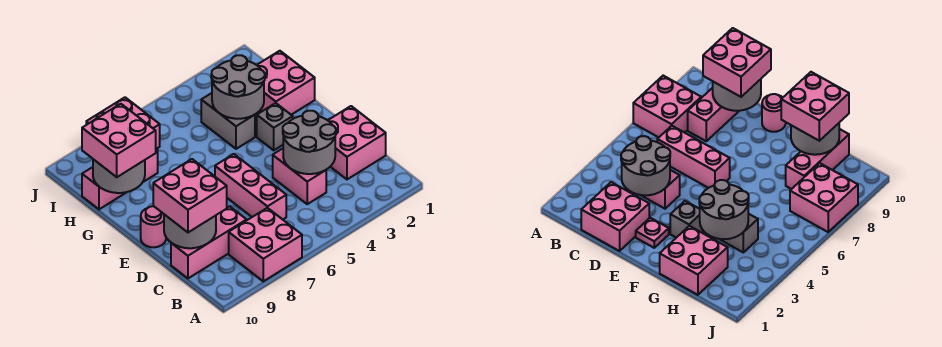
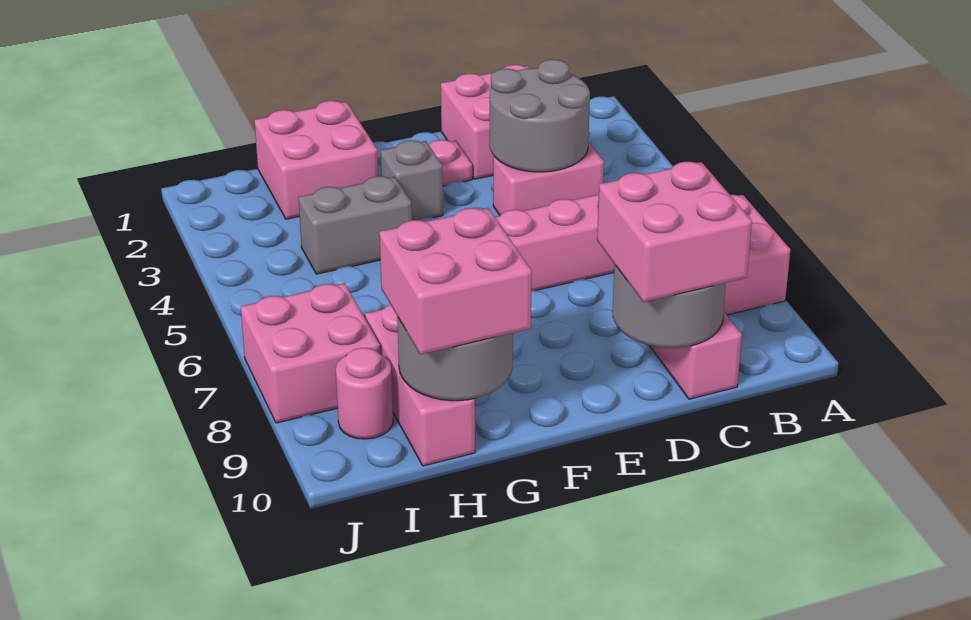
pink 1x1 round brick [141,206,166,247] -> pink 1x1 round brick moved to [336,348,393,439]
grey 2x2 round brick [211,55,265,119] -> none

